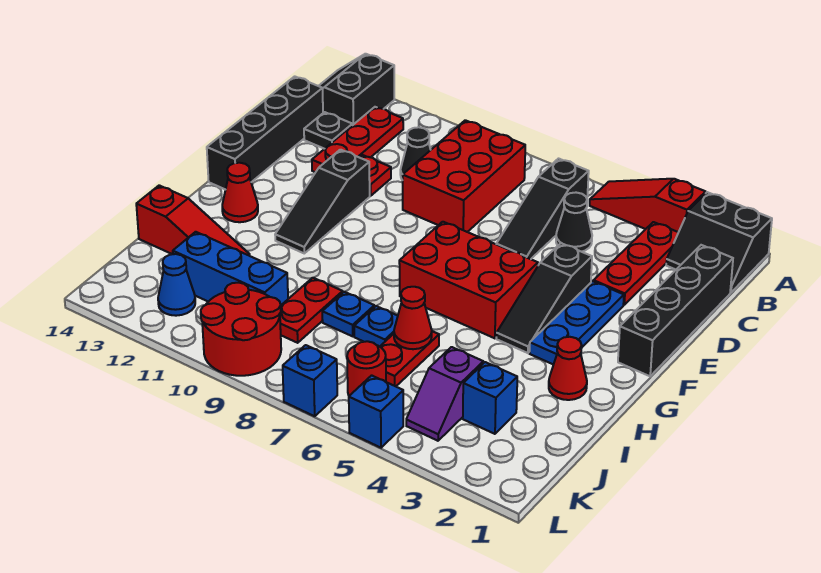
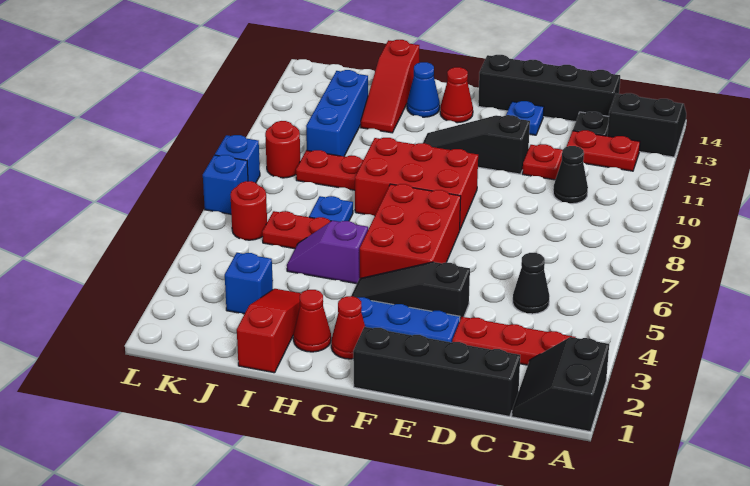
red 1x3 slope [590,179,706,232] -> red 1x3 slope moved to [237,289,301,373]
black 1x3 slope [496,159,589,259] -> none
red 2x3 brick [403,120,525,232] -> red 2x3 brick moved to [355,138,478,229]
red 1x3 plate [312,107,403,172] -> red 1x2 plate [567,130,640,171]
red 1x1 cone [394,287,432,349] -> red 1x1 cone moved to [331,296,365,359]
blue 1x1 plate [322,292,374,336] -> blue 1x1 plate moved to [506,101,544,135]
purple 1x2 slope [406,347,483,441] -> purple 1x2 slope moved to [287,221,368,284]
red 2x2 round brick [201,283,281,376] -> red 1x1 round brick [265,121,300,178]
blue 1x1 cone [158,254,195,316] -> blue 1x1 cone moved to [407,62,440,117]
blue 1x1 brick [349,375,403,448] -> blue 1x1 brick moved to [215,135,260,183]

